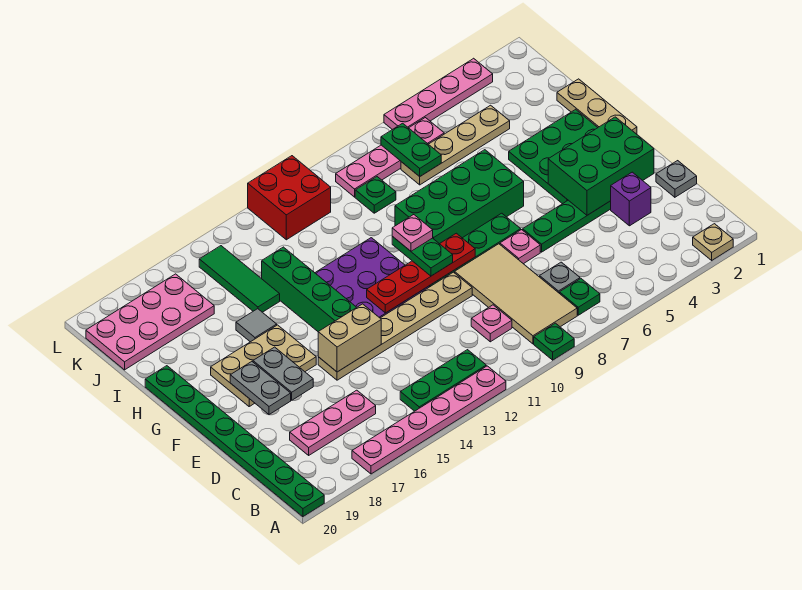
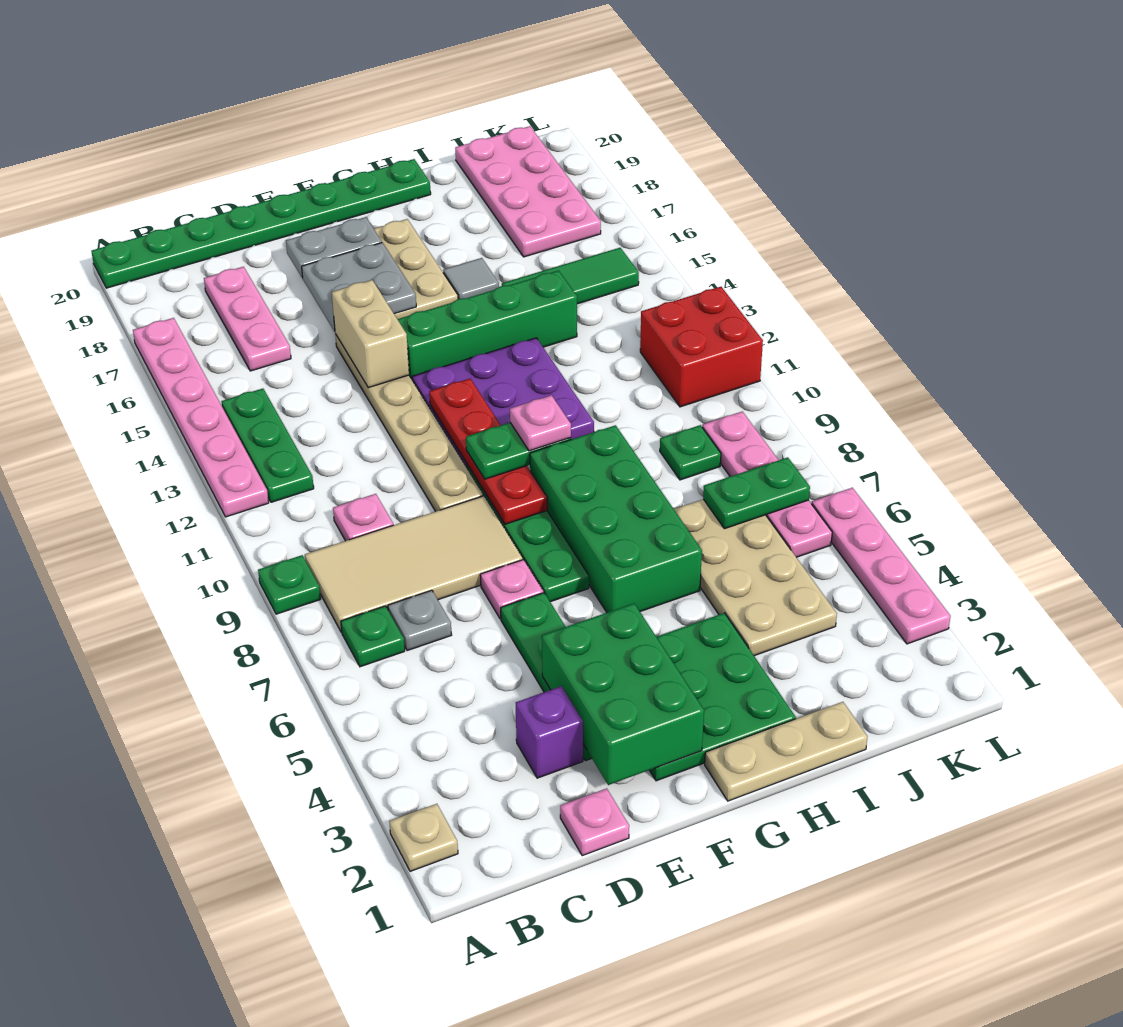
grey 1x1 plate [656,161,697,197] -> pink 1x1 plate [560,788,629,856]
grey 1x2 plate [253,347,313,400] -> grey 2x2 plate [302,243,416,332]
tan 1x4 plate [401,105,510,185] -> tan 2x4 plate [674,499,837,656]

